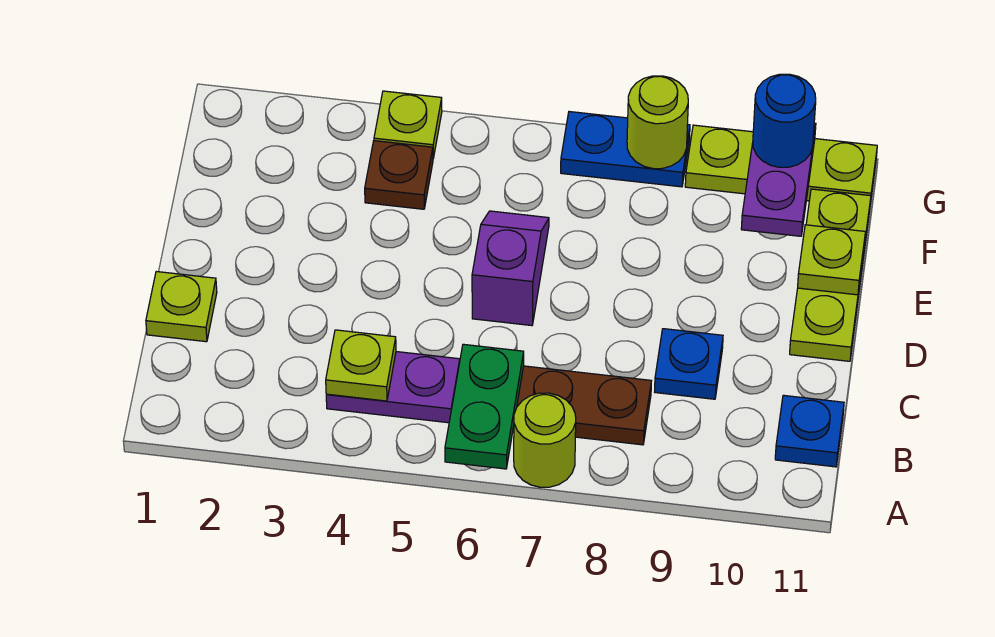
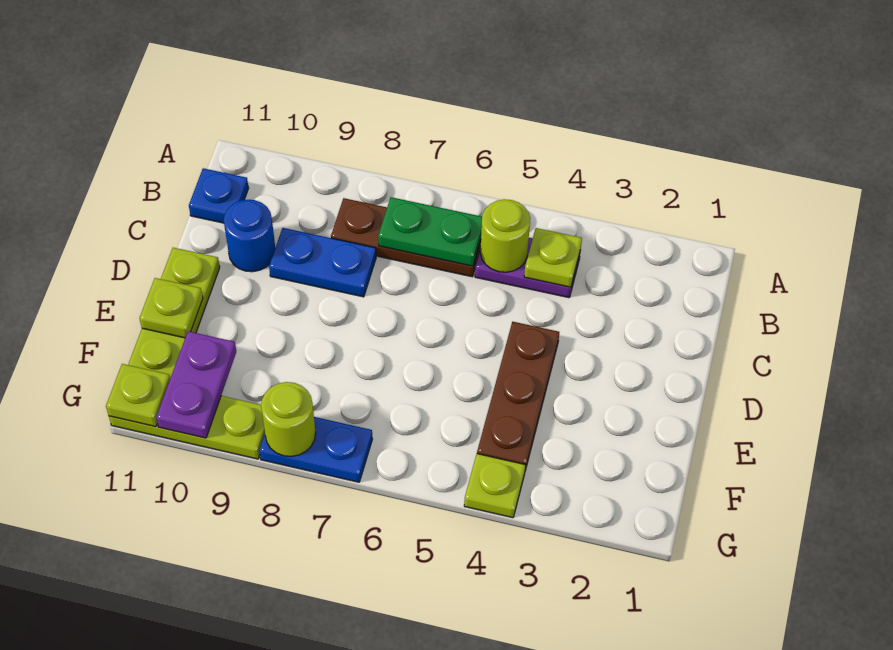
green 1x2 plate [445,344,524,469] -> green 1x2 plate turned to [378,197,482,266]
lime 1x1 round brick [514,393,576,487] -> lime 1x1 round brick moved to [480,199,530,272]
lime 1x1 plate [146,272,217,342] -> lime 1x1 plate moved to [106,364,170,427]
blue 1x1 plate [655,329,723,399] -> blue 1x2 plate [269,228,376,297]
purple 1x2 slope [472,211,549,326] -> none
brown 1x1 plate [365,141,433,209] -> brown 1x3 plate [477,322,559,470]
blue 1x1 round brick [753,74,816,167] -> blue 1x1 round brick moved to [224,200,275,272]

